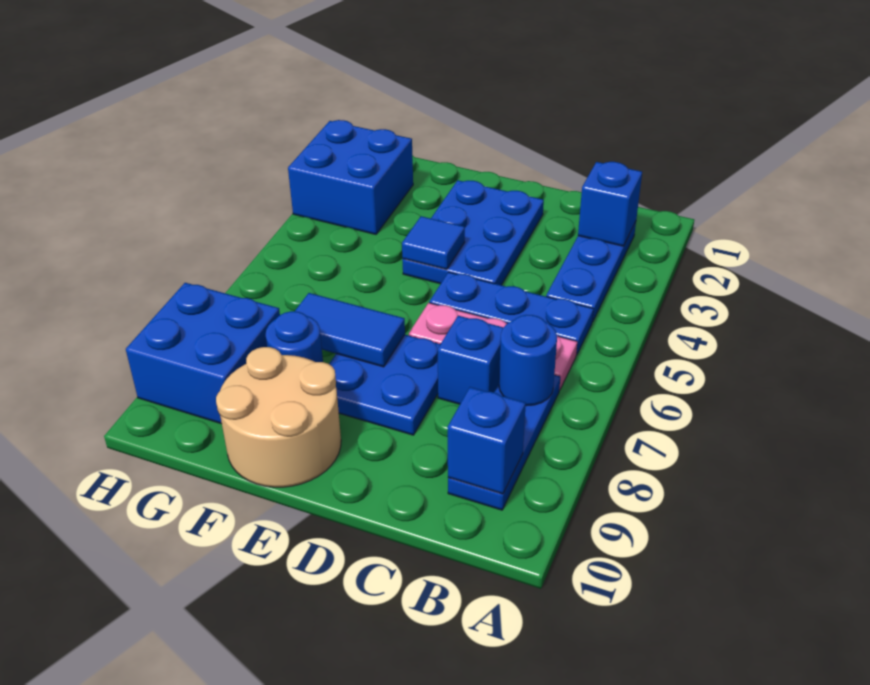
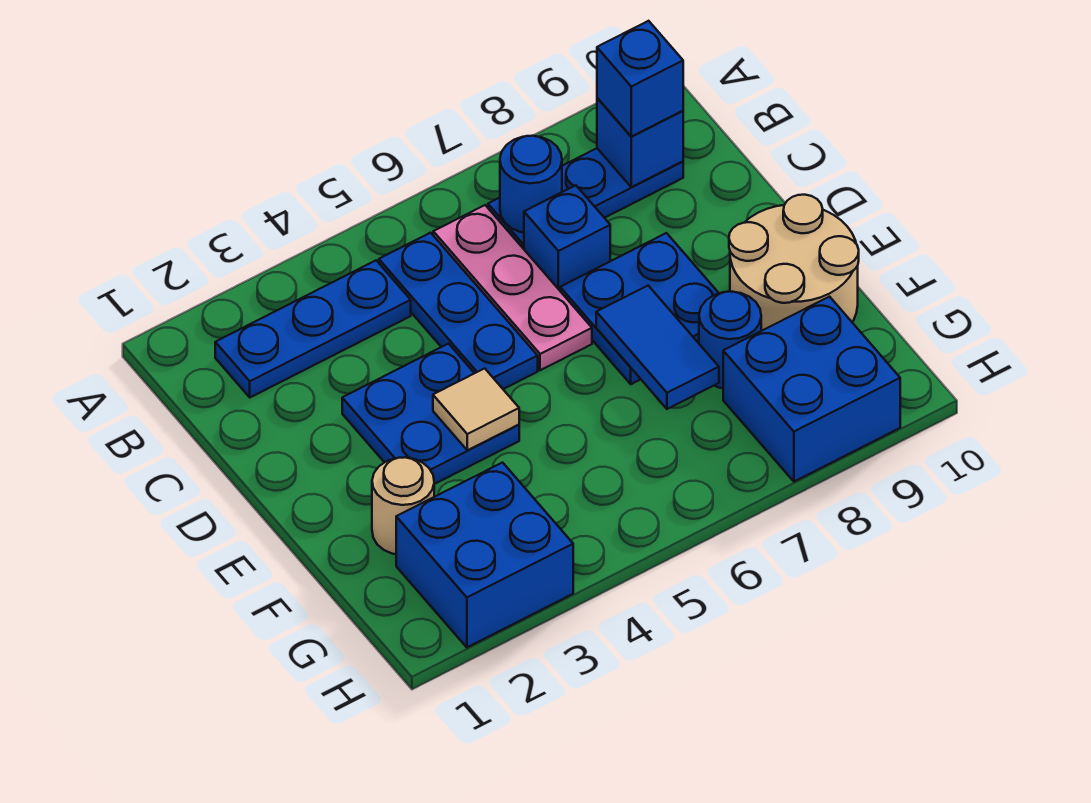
blue 1x1 brick [578,162,642,246] -> blue 1x1 brick moved to [597,21,683,137]
blue 2x3 plate [402,180,544,285] -> blue 2x2 plate [342,344,519,484]
blue 1x1 tile [402,216,465,270] -> tan 1x1 tile [433,368,519,450]
none -> tan 1x1 round brick [372,457,434,554]

